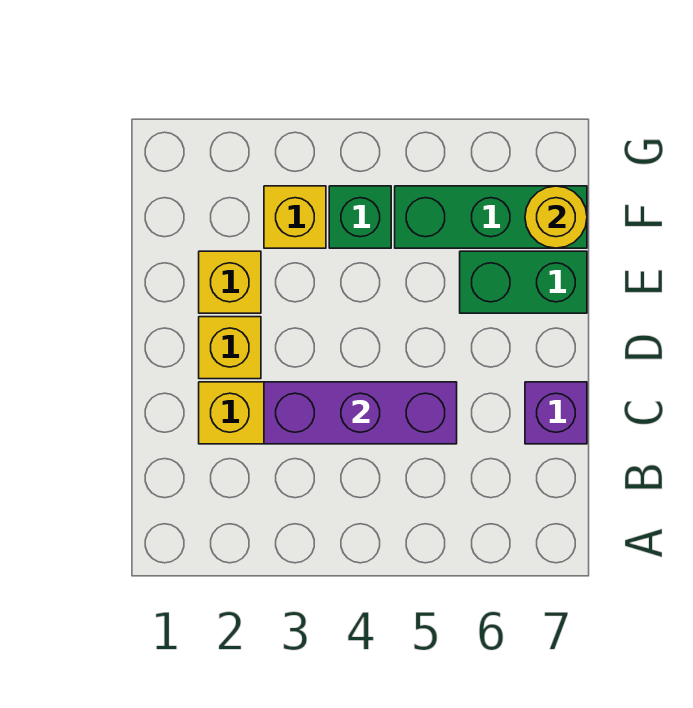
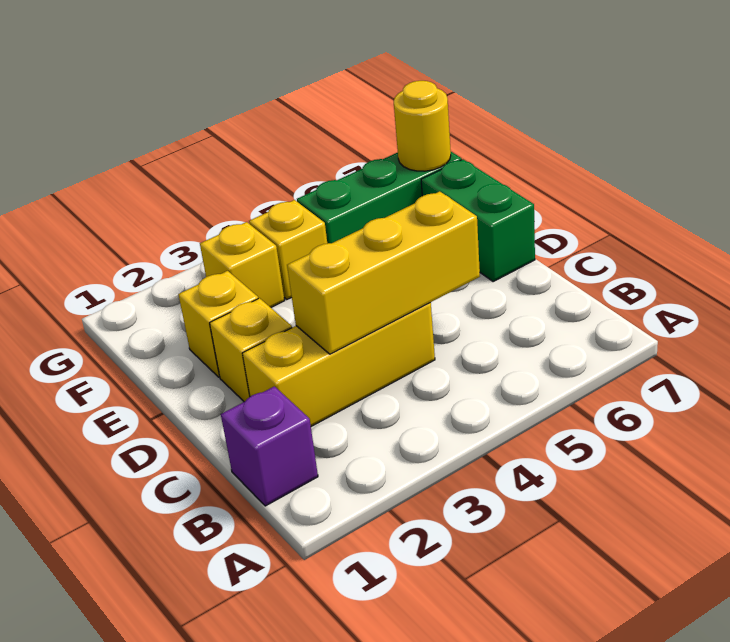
purple 1x3 brick [264,382,457,444] -> yellow 1x3 brick [287,191,480,354]
purple 1x1 brick [525,382,587,444] -> purple 1x1 brick moved to [221,386,318,506]
green 1x2 brick [460,251,587,313] -> green 1x2 brick turned to [421,159,535,282]
green 1x1 brick [329,186,391,248] -> yellow 1x1 brick [249,200,327,299]

